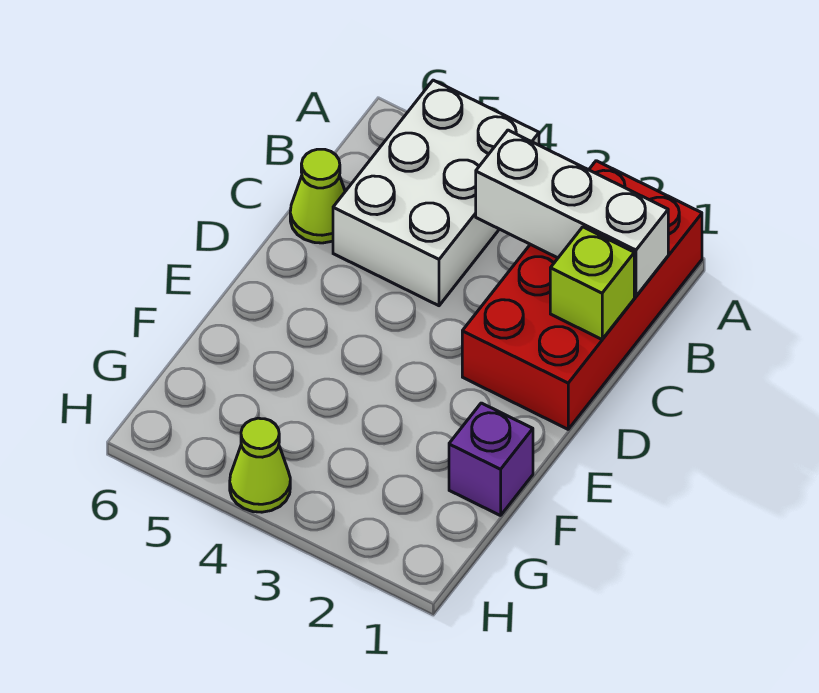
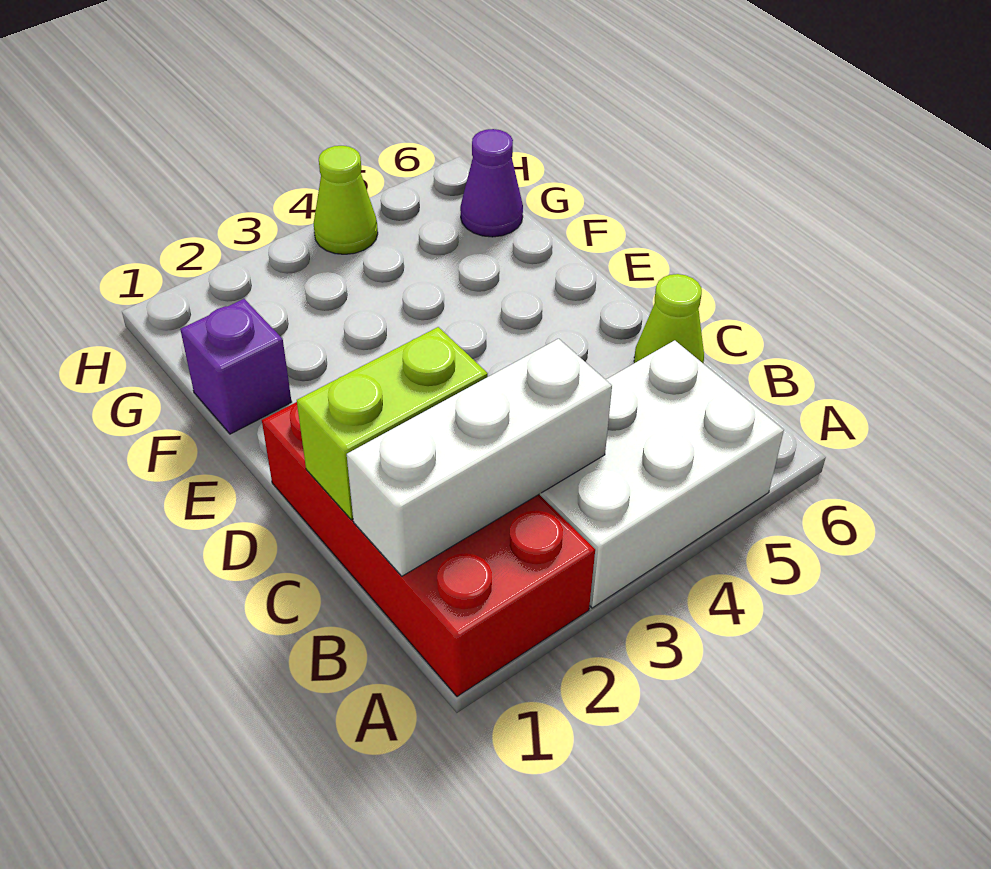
white 2x3 brick [333,80,539,306] -> white 2x3 brick turned to [539,340,784,608]
lime 1x1 brick [550,227,634,339] -> lime 1x2 brick [297,327,488,520]
none -> purple 1x1 cone [460,129,523,237]

